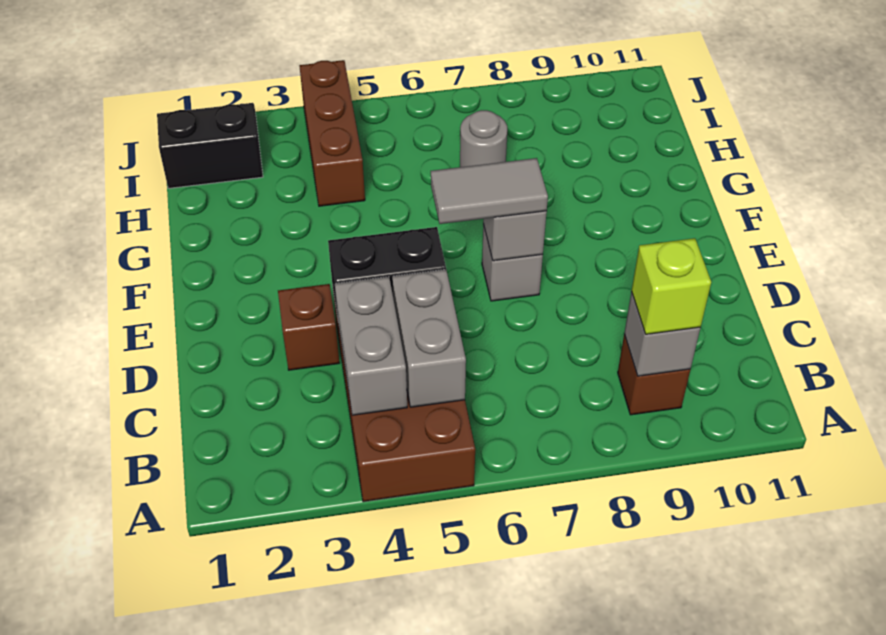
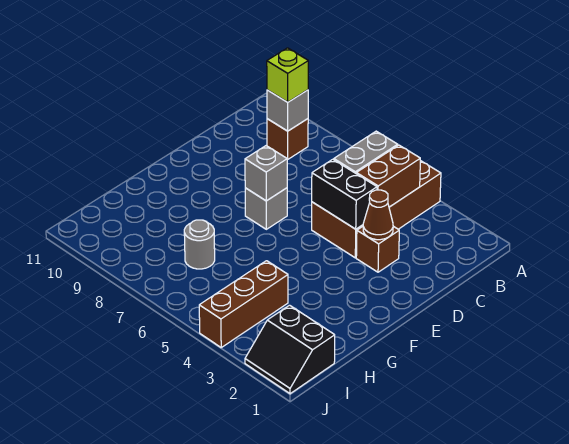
grey 1x2 brick [335,277,407,415] -> brown 1x2 brick [356,145,420,207]
none -> brown 1x1 cone [363,190,393,240]
grey 1x2 tile [431,158,548,224] -> none

